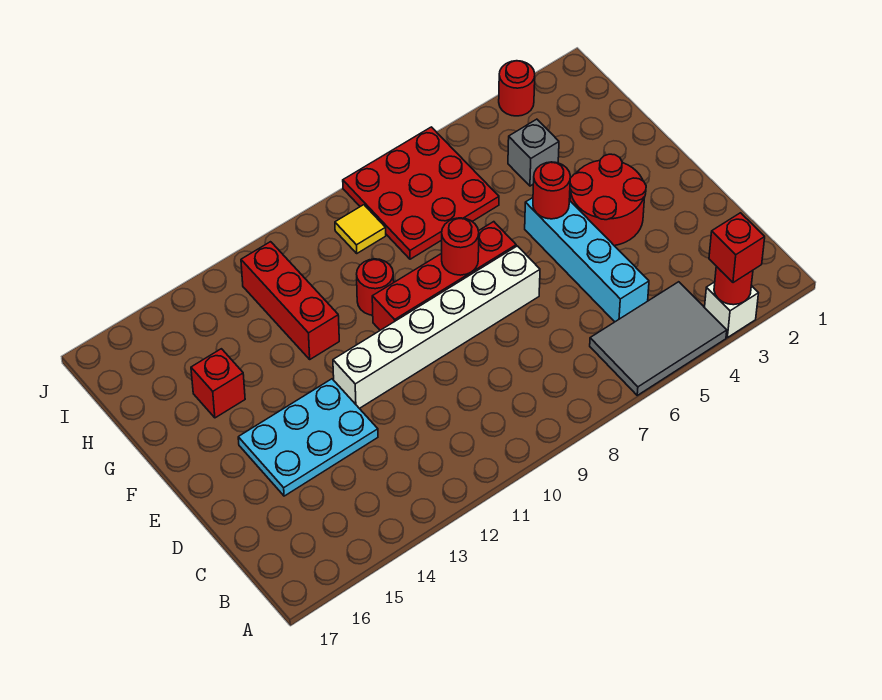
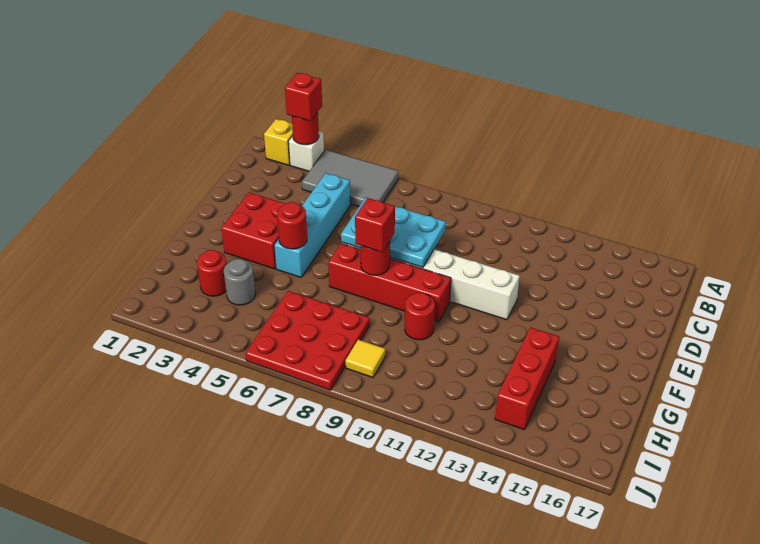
none -> yellow 1x1 brick [264,119,293,165]
cyan 2x3 plate [238,379,378,496] -> cyan 2x3 plate moved to [341,198,446,267]
red 2x2 round brick [570,154,646,246] -> red 2x2 brick [221,192,286,269]
red 1x3 brick [241,242,339,359] -> red 1x3 brick moved to [495,327,559,430]
red 1x1 brick [191,349,245,418] -> red 1x1 brick moved to [355,198,395,252]
grey 1x1 brick [508,119,559,186] -> grey 1x1 round brick [224,259,255,305]
red 1x1 round brick [499,61,535,116] -> red 1x1 round brick moved to [197,250,227,296]

